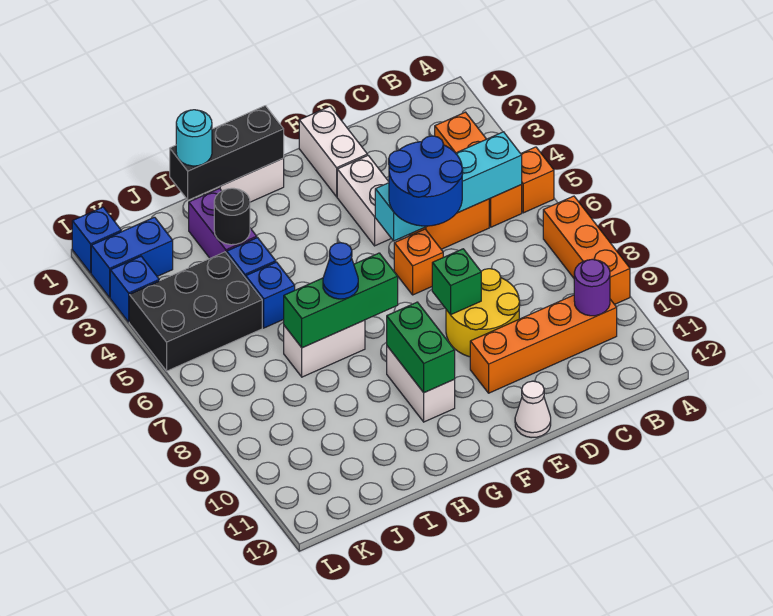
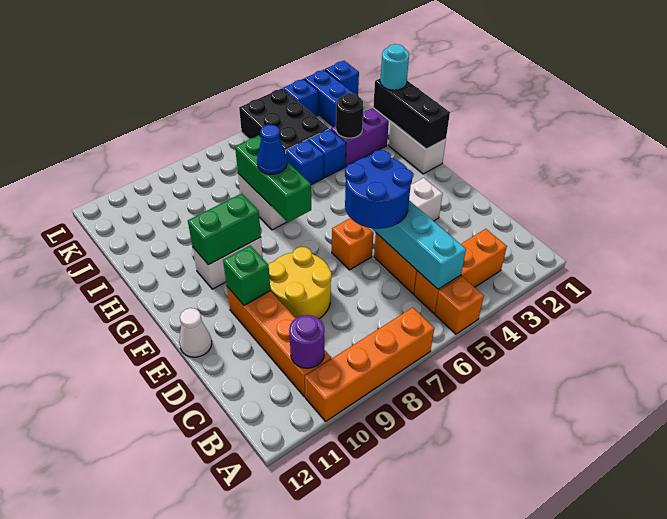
orange 1x3 brick [543,196,630,304] -> orange 1x4 brick [305,308,434,421]
white 1x2 brick [299,106,367,197] -> none
green 1x1 brick [432,249,481,315] -> green 1x1 brick moved to [223,246,271,305]

